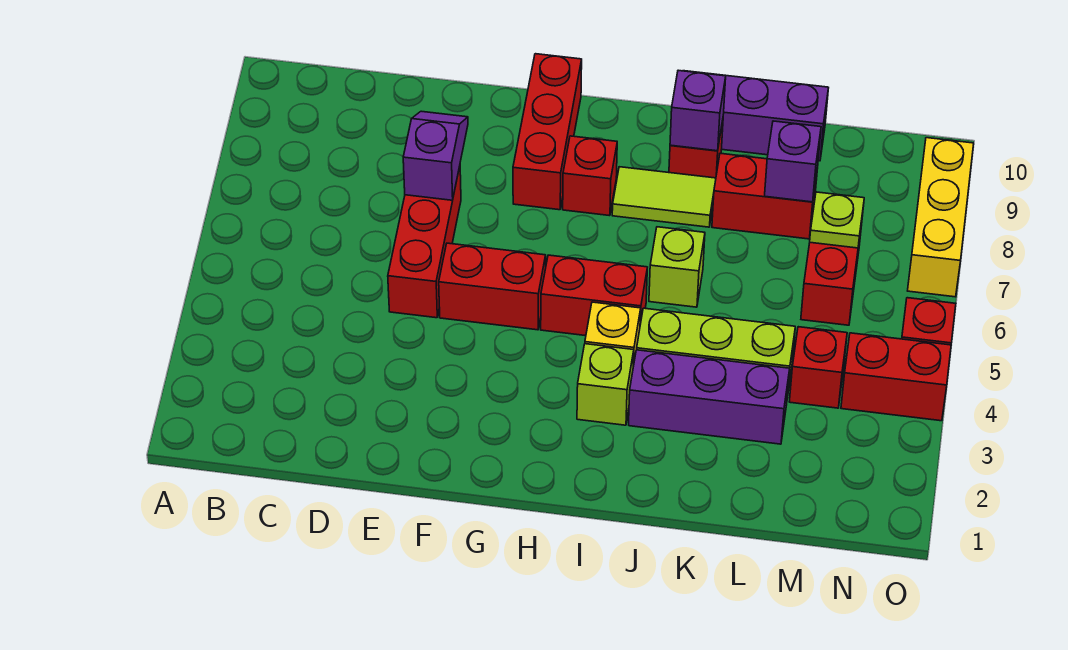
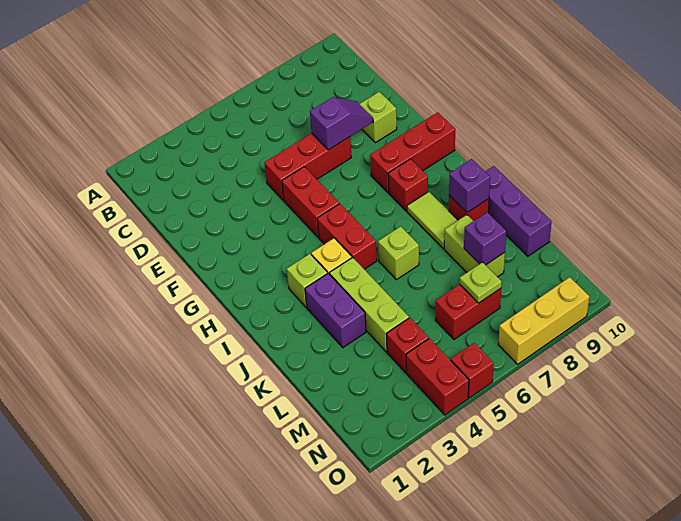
none -> lime 1x1 brick [360,92,397,143]
purple 1x3 brick [629,350,790,444] -> purple 1x2 brick [305,273,366,348]
red 1x2 brick [712,153,818,239] -> lime 1x2 brick [444,215,505,277]

